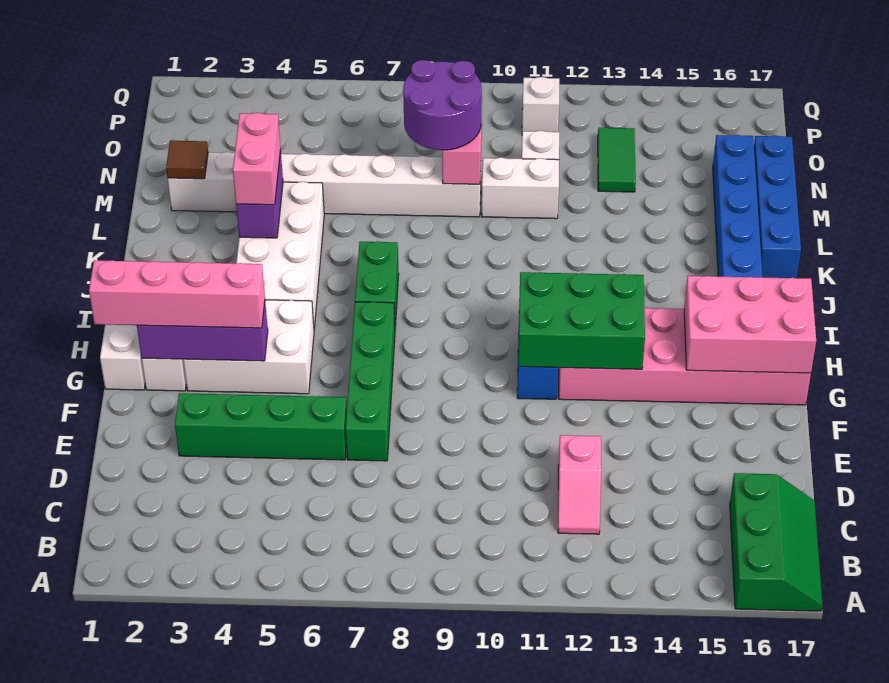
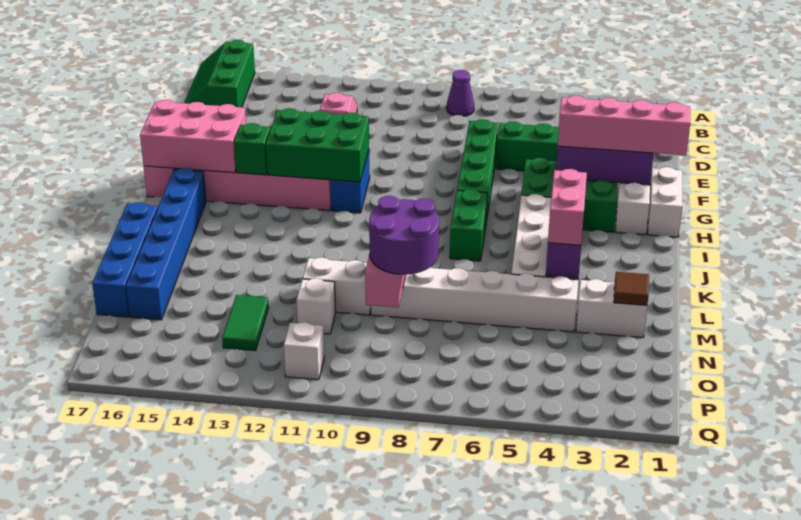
none -> purple 1x1 cone [447,70,474,116]
white 2x3 brick [183,300,314,394] -> green 2x3 brick [521,158,618,232]
none -> green 1x1 brick [234,123,270,175]

